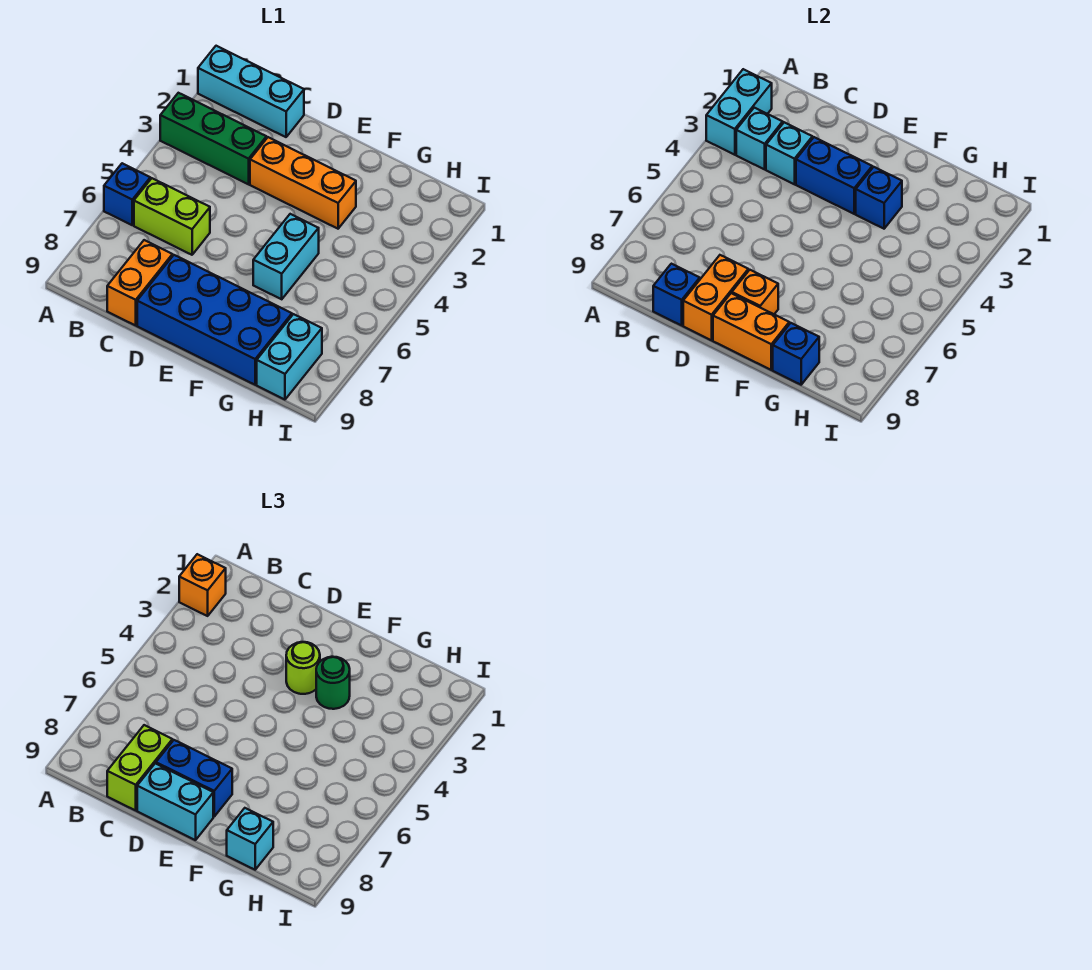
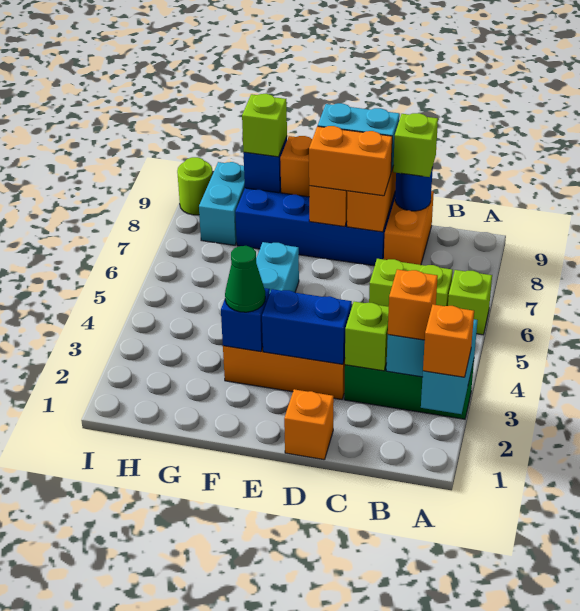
cyan 1x3 brick [198,46,304,137] -> none
blue 1x1 brick [104,163,150,225] -> lime 1x1 brick [448,270,492,335]
none -> orange 1x1 brick [388,269,438,340]
cyan 1x1 brick [766,122,812,184] -> lime 1x1 brick [345,302,389,371]
lime 1x2 brick [107,725,172,810] -> lime 1x1 brick [393,113,438,177]
blue 1x1 brick [653,264,700,325] -> blue 1x1 round brick [395,167,433,211]
none -> orange 1x1 brick [284,389,334,460]
blue 1x2 brick [156,740,232,816] -> orange 1x2 brick [309,126,392,196]
lime 1x1 round brick [286,642,320,694] -> lime 1x1 round brick moved to [177,157,213,215]
green 1x1 round brick [316,657,350,709] -> green 1x1 cone [225,246,265,312]
cyan 1x1 brick [227,808,273,870] -> lime 1x1 brick [242,94,287,157]

